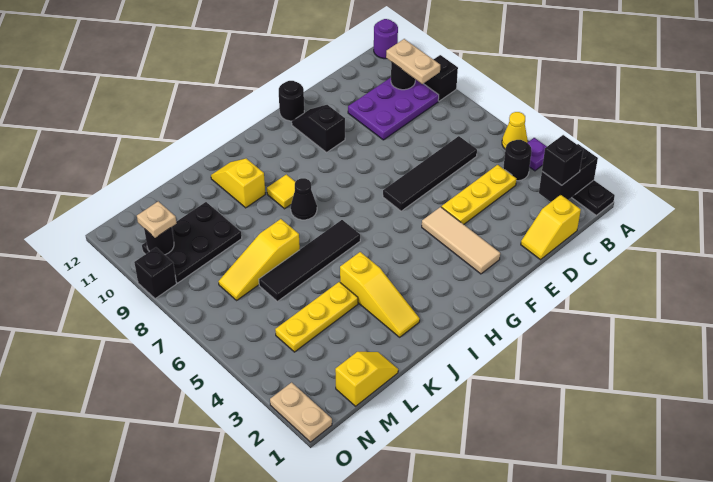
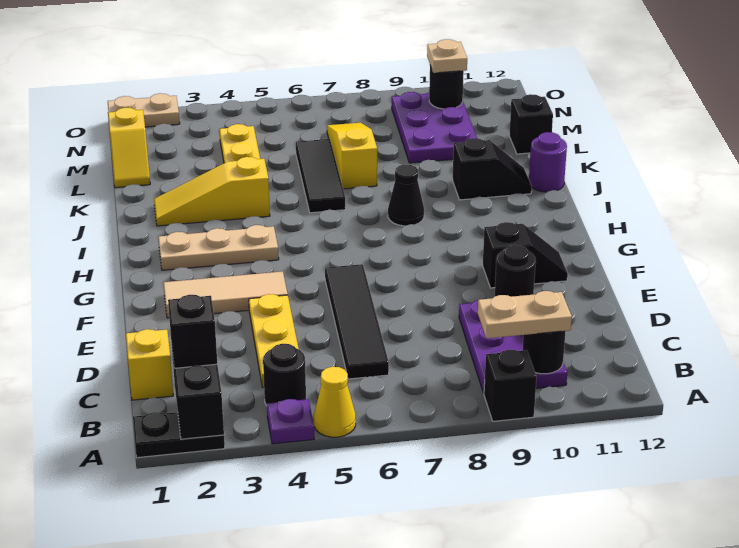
purple 1x1 round brick [374,19,398,59] -> purple 1x1 round brick moved to [529,132,567,192]
black 1x1 round brick [279,81,304,121] -> black 1x1 round brick moved to [495,245,536,297]
none -> tan 1x3 plate [158,225,279,270]
black 1x4 tile [259,220,360,301] -> black 1x3 tile [296,139,346,213]
yellow 1x1 tile [267,174,295,209] -> none
yellow 1x2 slope [211,159,265,208] -> black 1x2 slope [453,138,532,200]
black 2x3 plate [142,202,242,283] -> purple 2x3 plate [392,92,477,163]
black 1x1 brick [134,248,176,299] -> black 1x1 brick moved to [509,94,553,154]

